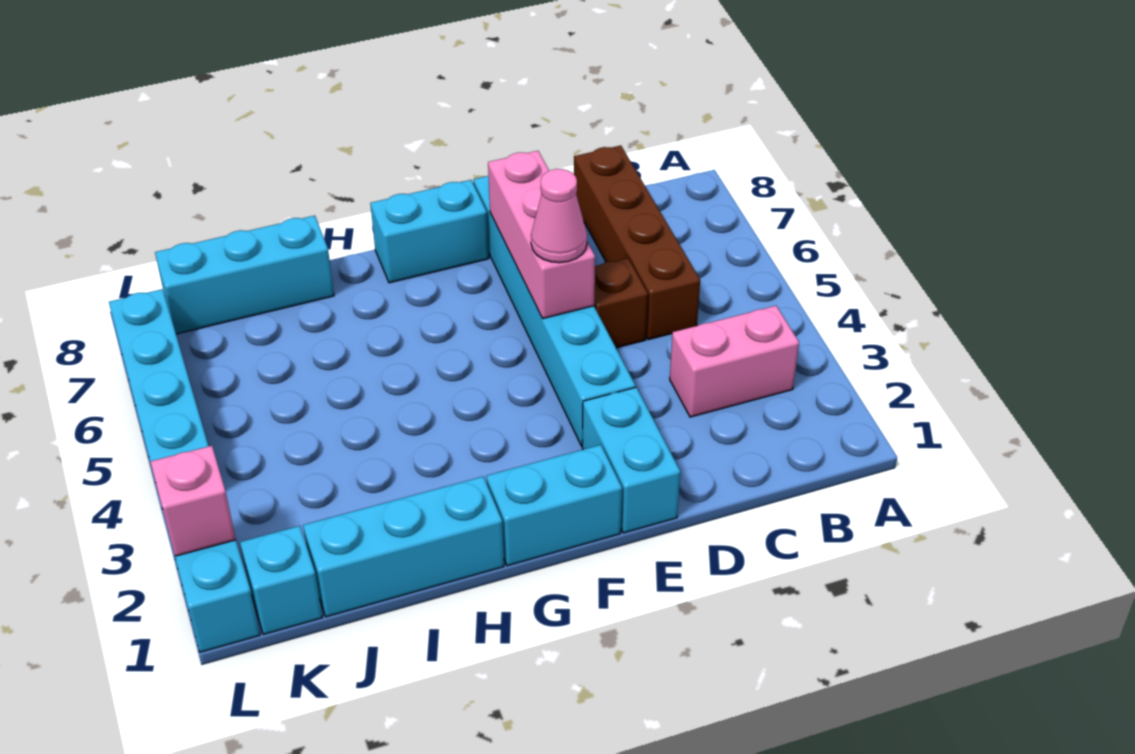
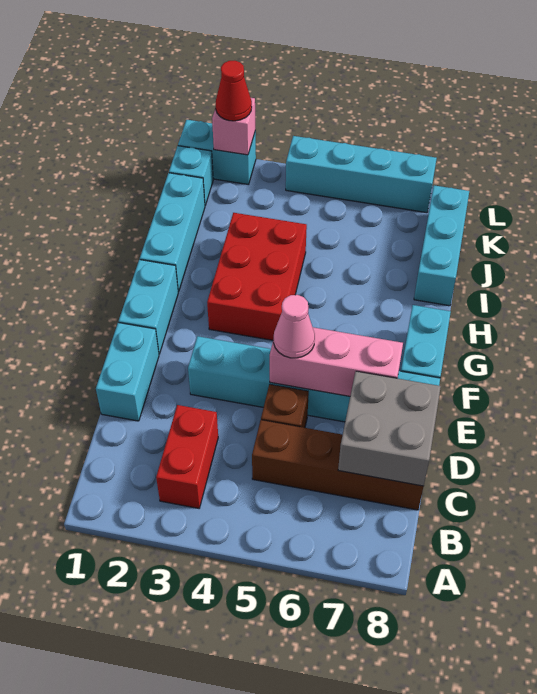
pink 1x2 brick [670,306,799,417] -> red 1x2 brick [156,405,218,508]
none -> grey 2x2 brick [338,371,441,486]
cyan 1x2 brick [582,387,680,533] -> cyan 1x2 brick turned to [96,323,159,421]
none -> red 2x3 brick [207,213,307,340]
none -> red 1x1 cone [216,61,252,121]

